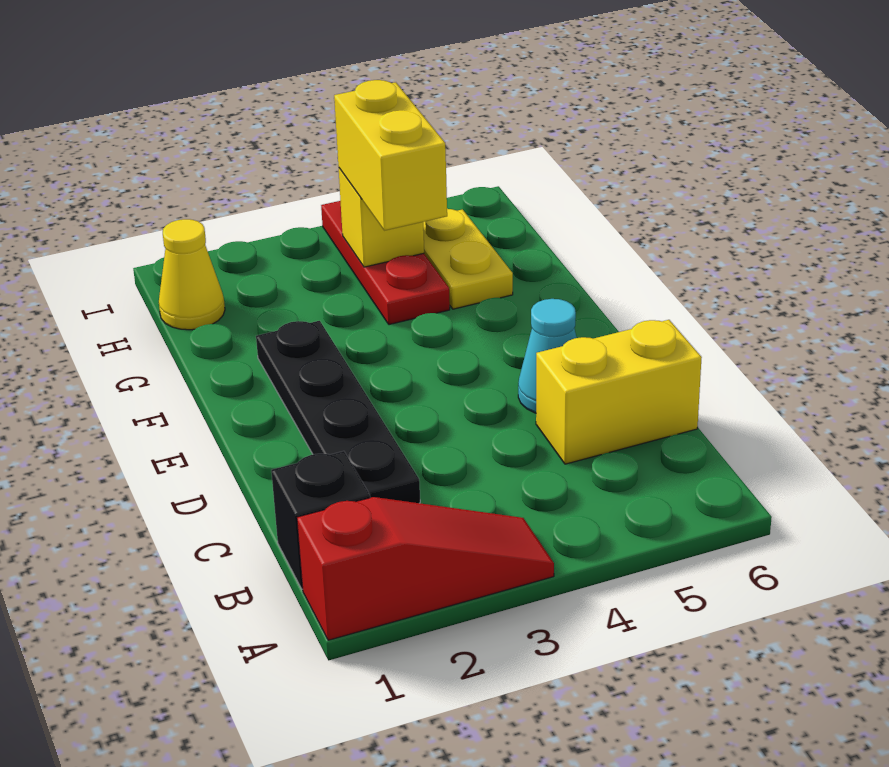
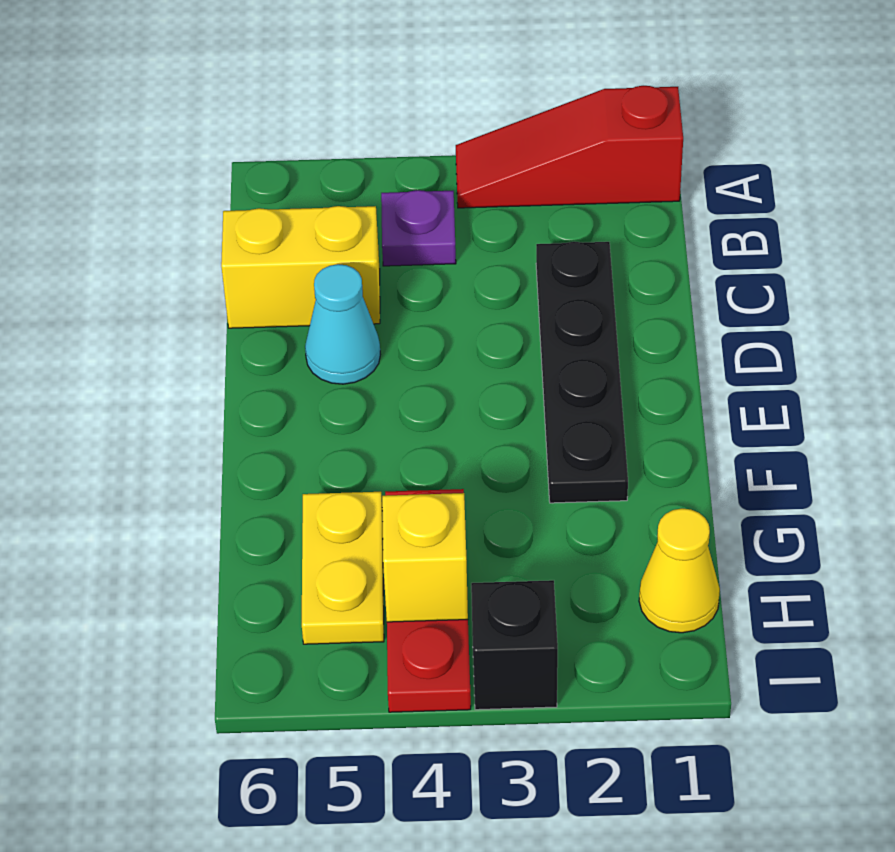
black 1x1 brick [271,451,370,589] -> black 1x1 brick moved to [471,580,558,710]
none -> purple 1x1 plate [381,190,456,266]
yellow 1x2 brick [334,80,447,231] -> none

